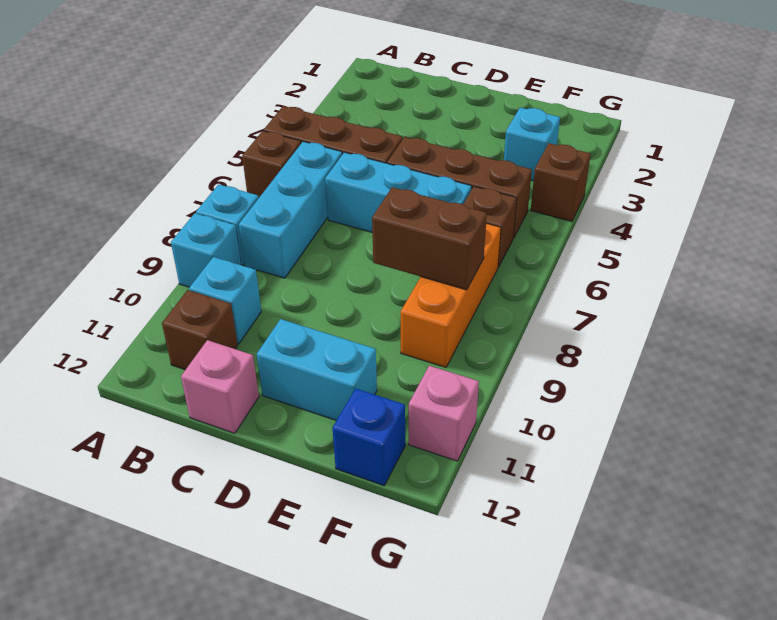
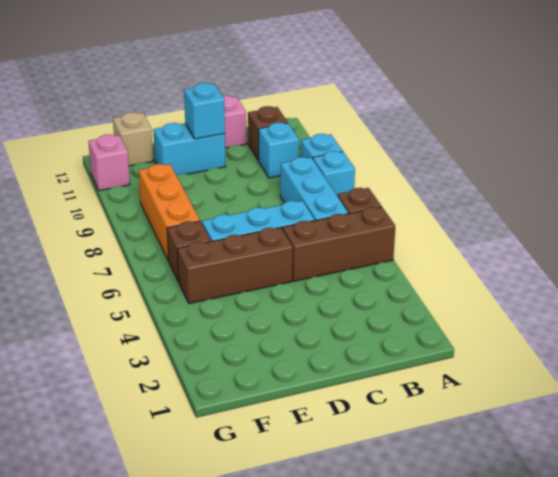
brown 1x2 brick [372,187,487,290] -> none
cyan 1x1 brick [504,108,560,181] -> cyan 1x1 brick moved to [184,83,225,139]
blue 1x1 brick [333,389,405,486] -> tan 1x1 brick [113,112,153,166]
brown 1x1 brick [531,143,591,222] -> none

